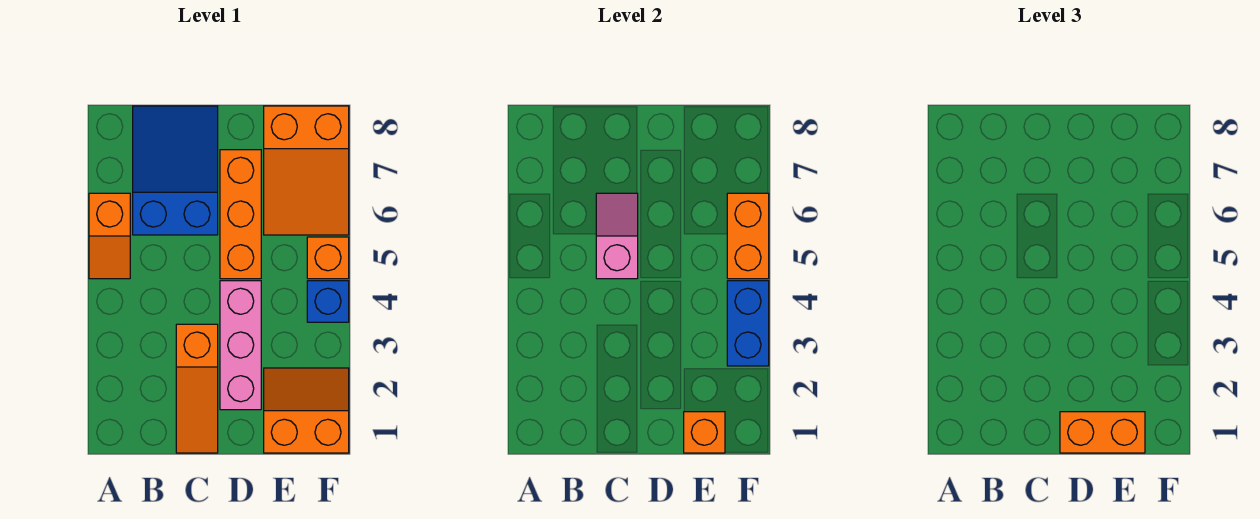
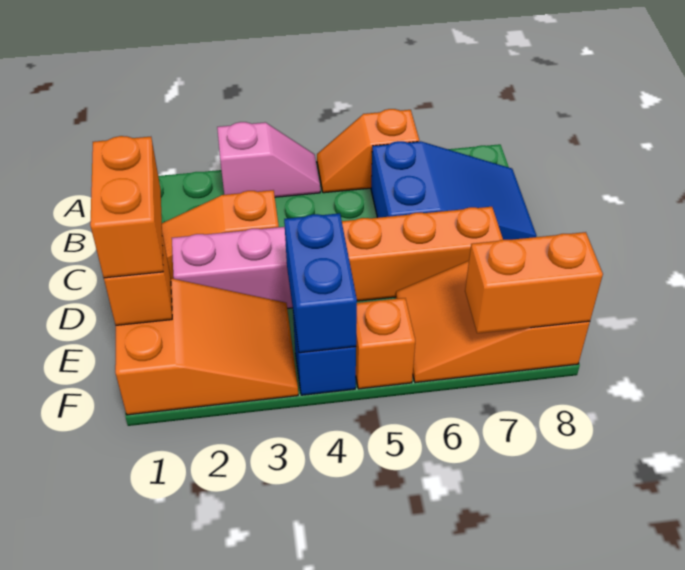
pink 1x2 slope [596,193,638,279] -> pink 1x2 slope moved to [217,122,320,197]
orange 2x2 slope [264,368,349,453] -> orange 2x3 slope [115,279,298,415]
blue 1x2 brick [727,281,769,366] -> blue 1x2 brick turned to [284,213,357,353]
orange 1x2 brick [727,193,769,279] -> orange 1x2 brick moved to [465,232,603,333]

